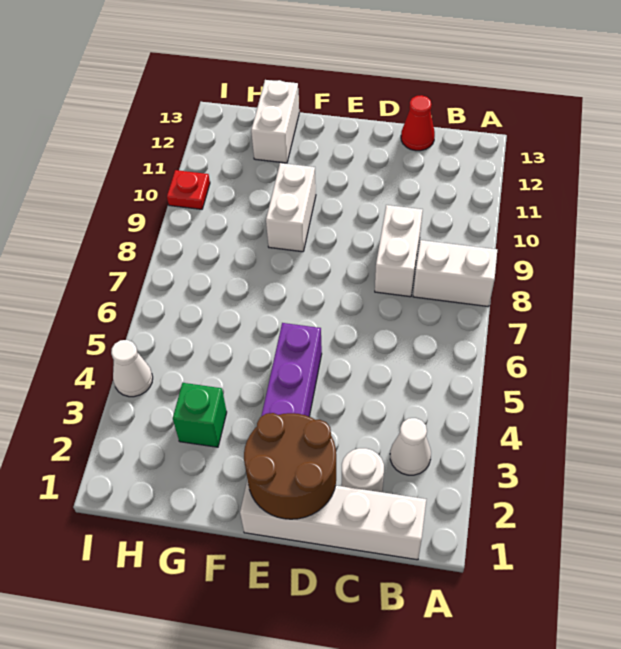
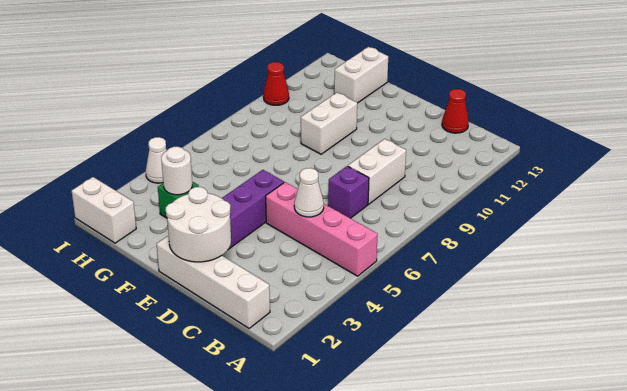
none -> pink 1x4 brick [266,182,378,276]
white 1x2 brick [413,240,497,307] -> white 1x2 brick moved to [72,177,136,243]
white 1x1 cone [390,418,431,475] -> white 1x1 cone moved to [294,168,324,217]
white 1x1 round brick [342,448,384,492] -> white 1x1 round brick moved to [161,147,192,195]
none -> purple 1x1 brick [328,166,369,218]
brown 2x2 round brick [244,413,336,519] -> white 2x2 round brick [166,187,231,262]
red 1x1 plate [167,170,210,209] -> red 1x1 cone [263,62,289,105]

